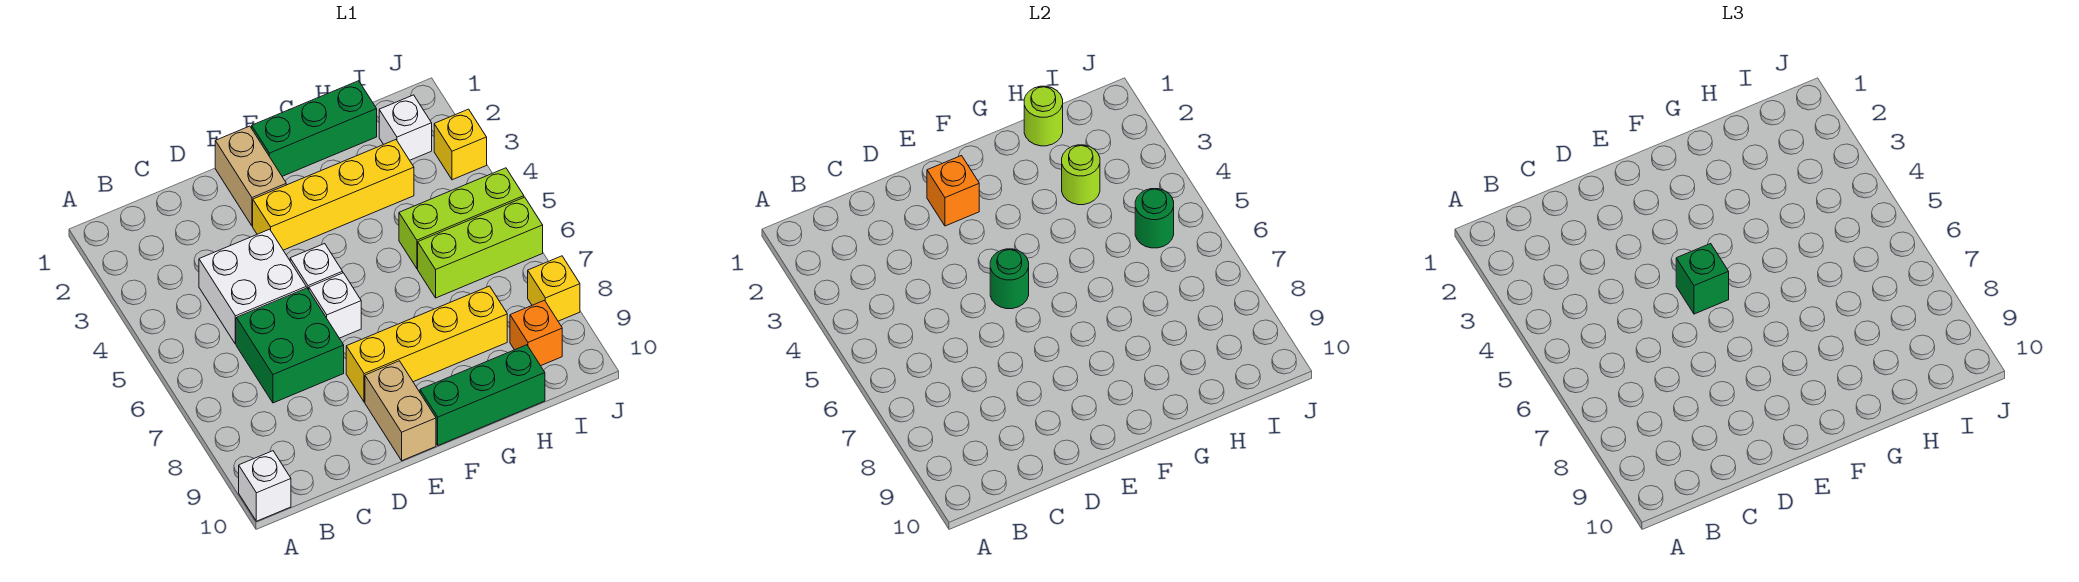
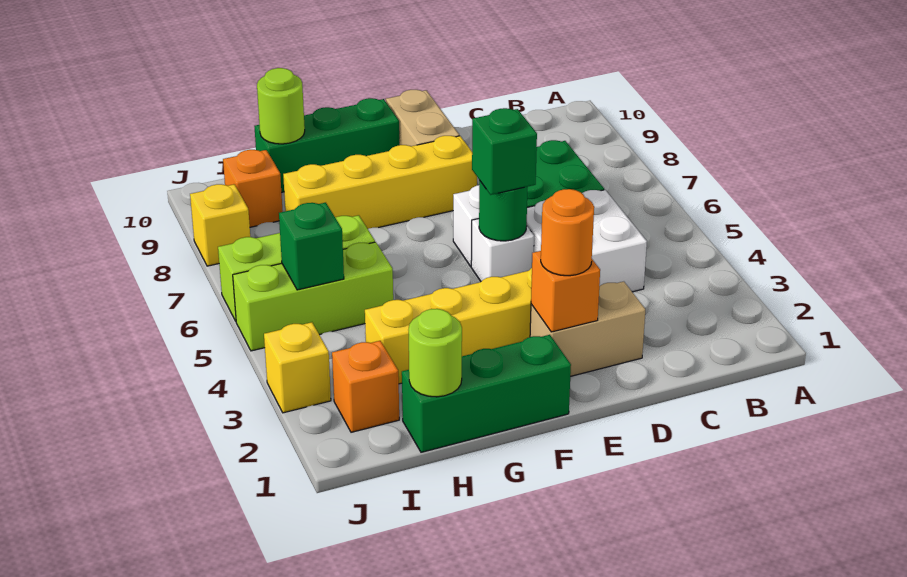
white 1x1 brick [239,451,291,521] -> none
tan 1x2 brick [215,126,286,226] -> tan 1x2 brick turned to [530,282,645,376]
none -> orange 1x1 round brick [541,189,594,276]
lime 1x1 round brick [1062,145,1100,205] -> lime 1x1 round brick moved to [257,68,305,144]
white 1x1 brick [379,95,432,160] -> orange 1x1 brick [332,341,399,432]
green 1x1 round brick [1135,189,1174,248] -> green 1x1 brick [279,203,344,290]

